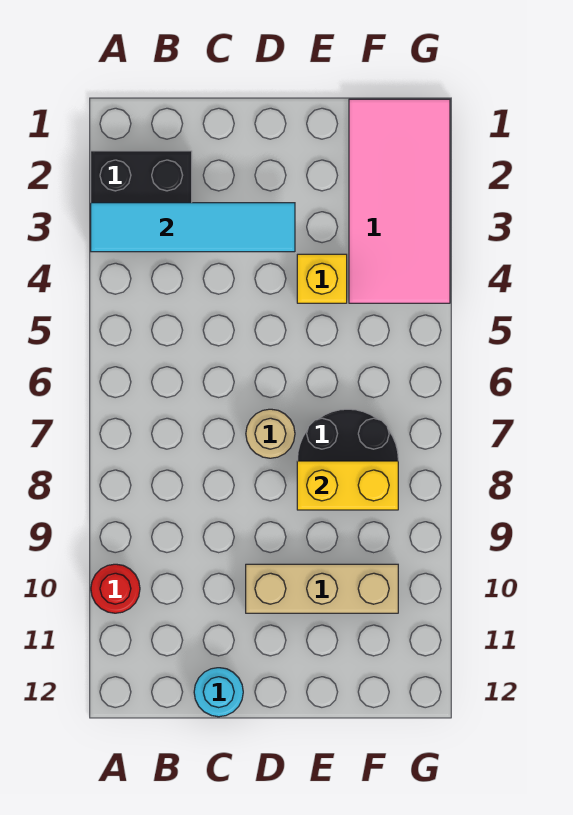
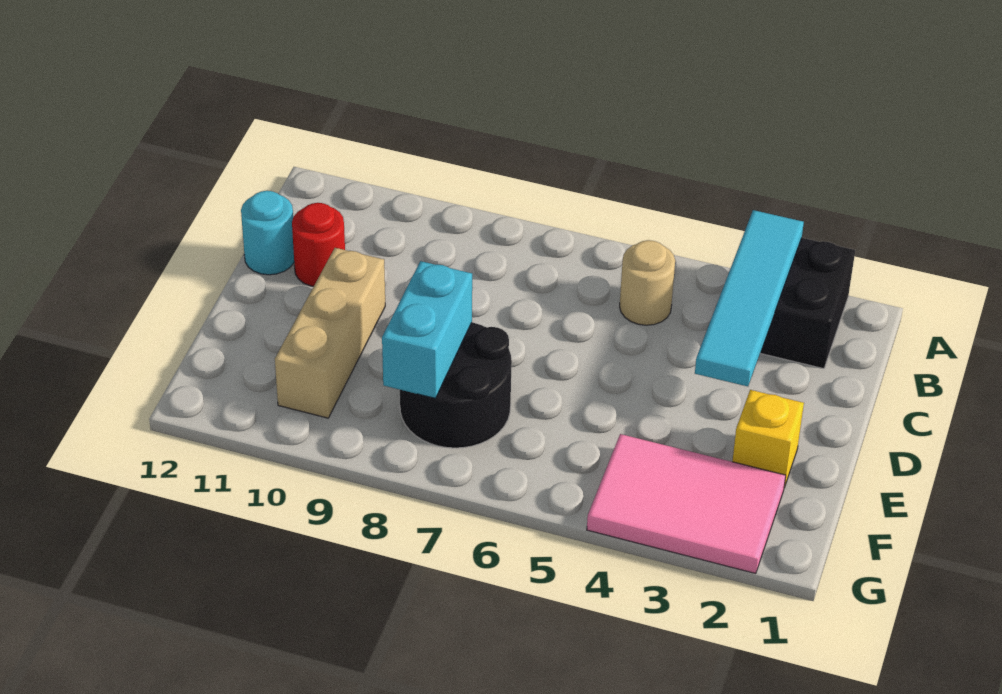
red 1x1 round brick [91,564,140,613] -> red 1x1 round brick moved to [292,203,345,286]
tan 1x1 round brick [246,409,295,458] -> tan 1x1 round brick moved to [620,240,675,325]
yellow 1x1 brick [297,254,347,303] -> yellow 1x1 brick moved to [732,390,804,488]
yellow 1x2 brick [297,461,398,510] -> cyan 1x2 brick [382,261,472,398]
pink 2x4 tile [349,99,450,303] -> pink 2x3 tile [587,434,786,574]

